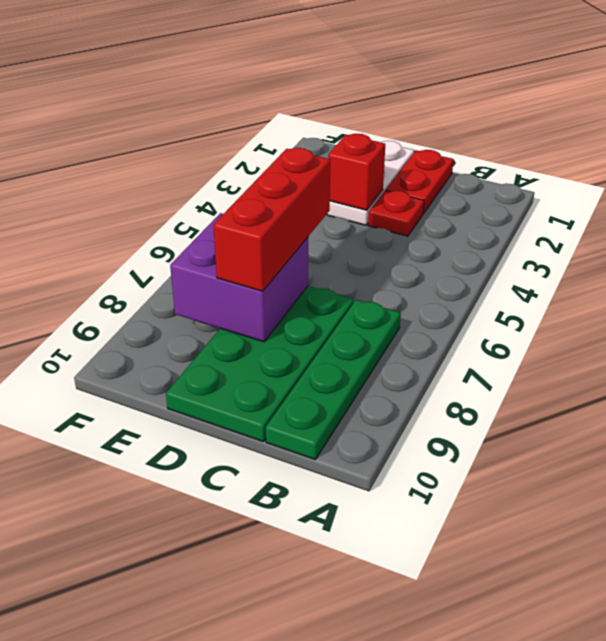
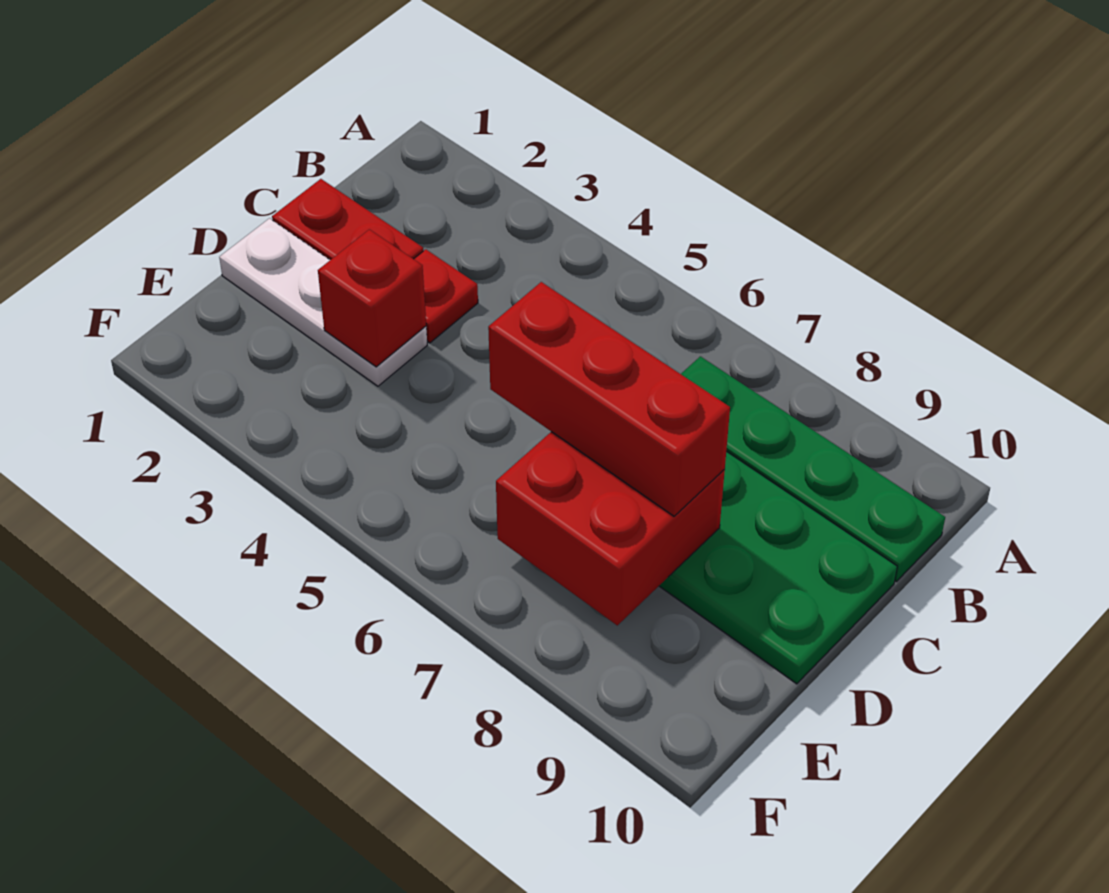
purple 2x2 brick [170,213,308,342] -> red 2x2 brick [496,432,725,625]

